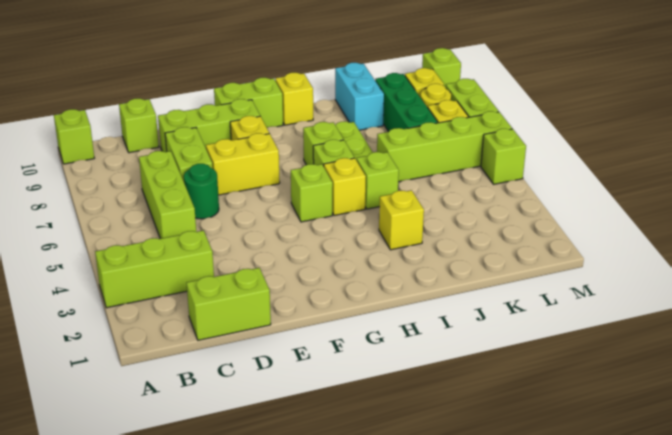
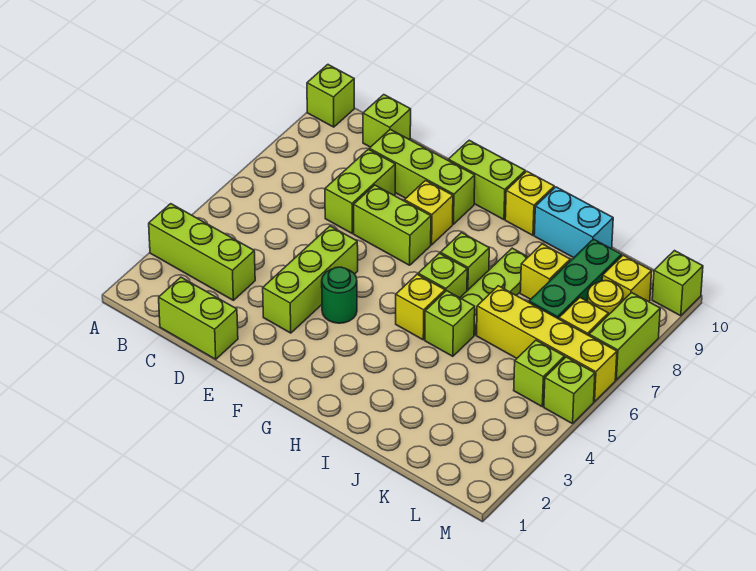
lime 1x3 brick [139,151,196,239] -> lime 1x3 brick moved to [263,226,358,333]
green 1x1 round brick [184,164,219,219] -> green 1x1 round brick moved to [322,267,357,323]
yellow 1x2 brick [206,133,280,195] -> lime 1x2 brick [354,185,431,265]
lime 1x1 brick [291,164,333,222] -> lime 1x1 brick moved to [514,340,565,406]
yellow 1x1 brick [379,190,424,250] -> yellow 1x1 brick moved to [520,244,570,299]
lime 1x4 brick [377,111,512,182] -> yellow 1x4 brick [477,286,617,402]
cyan 1x2 brick [335,63,384,130] -> cyan 1x2 brick turned to [534,187,613,258]

